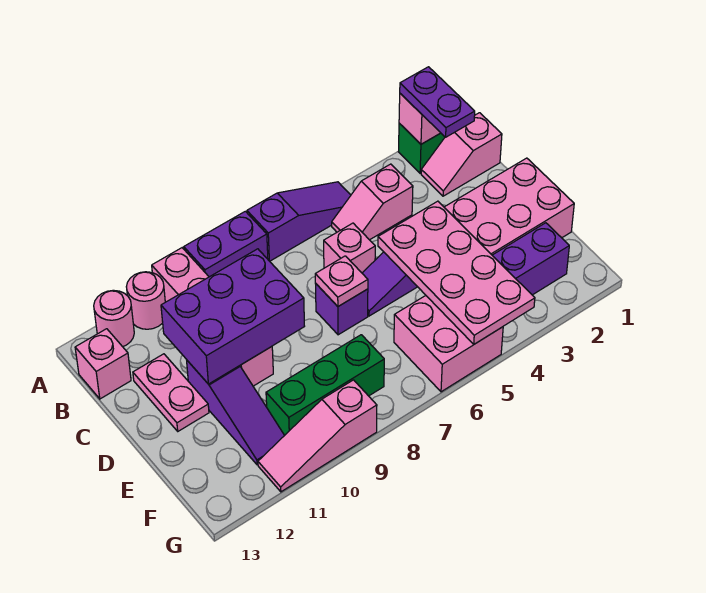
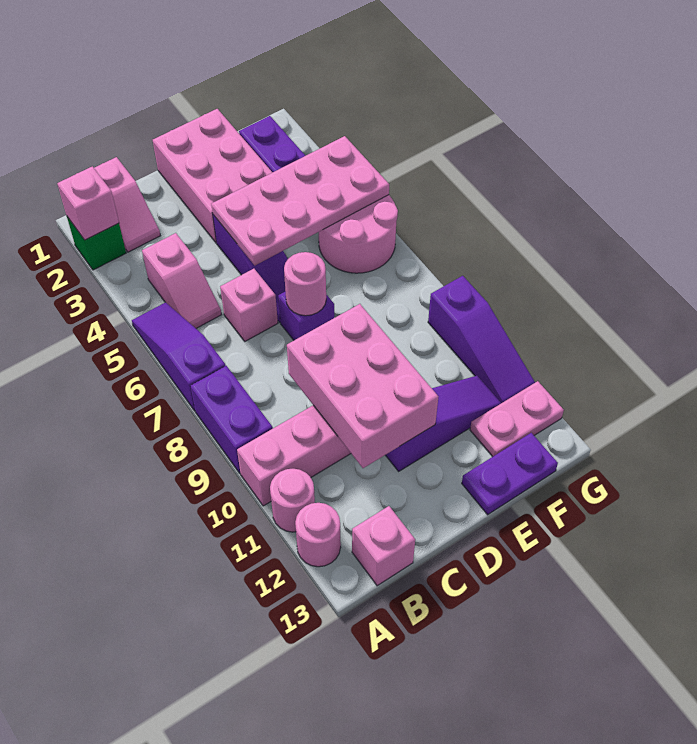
purple 1x2 plate [400,67,475,137] -> purple 1x2 plate moved to [462,433,558,515]
purple 2x3 brick [161,249,305,384] -> pink 2x3 brick [287,304,438,468]
pink 1x2 plate [133,354,209,431] -> pink 1x2 plate moved to [470,381,564,457]
pink 1x1 plate [315,256,368,306] -> pink 1x1 round brick [284,252,326,316]
pink 2x2 brick [394,296,503,392] -> pink 2x2 round brick [319,195,398,273]
green 1x3 brick [266,335,384,435] -> none
pink 1x3 slope [258,380,377,492] -> purple 1x3 slope [428,276,535,403]

